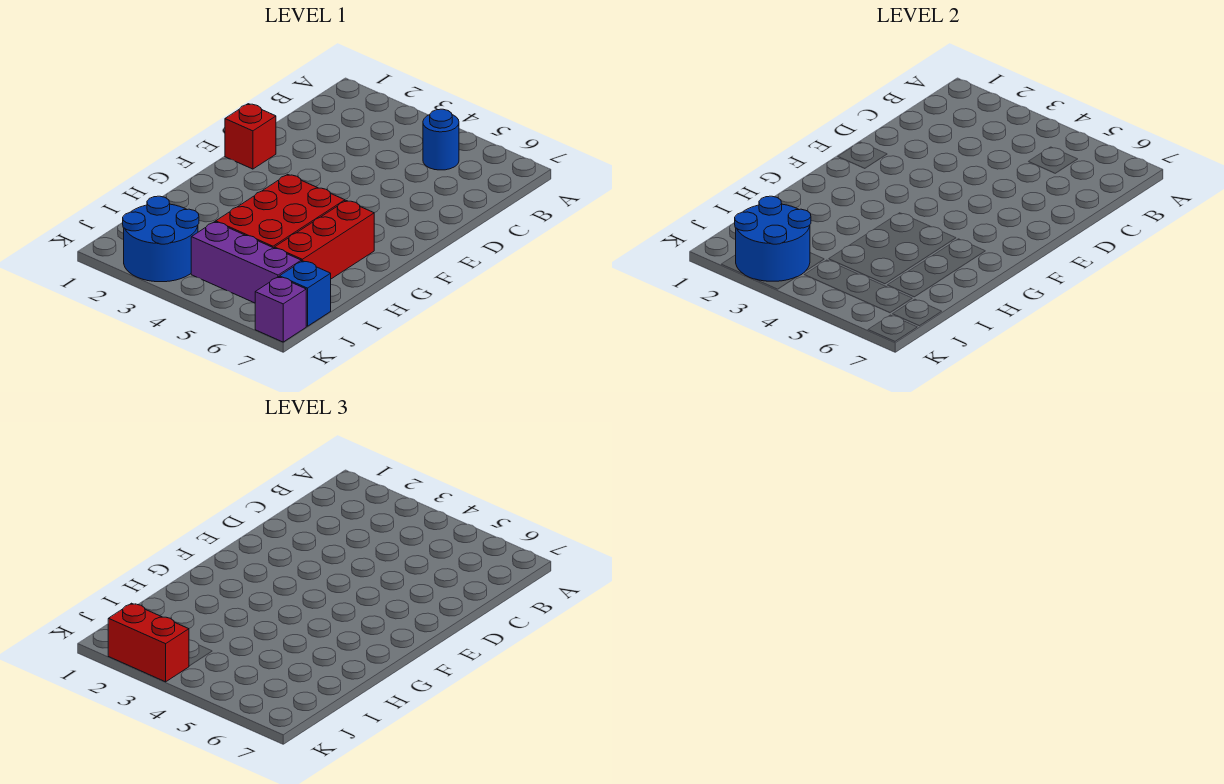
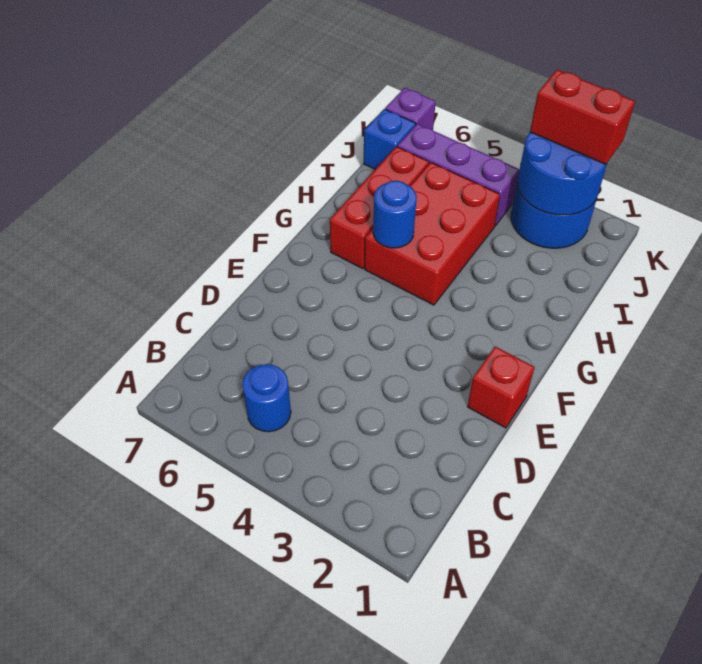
none -> blue 1x1 round brick [373,181,417,248]

